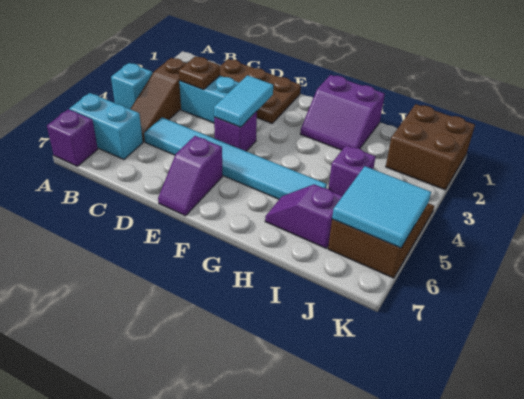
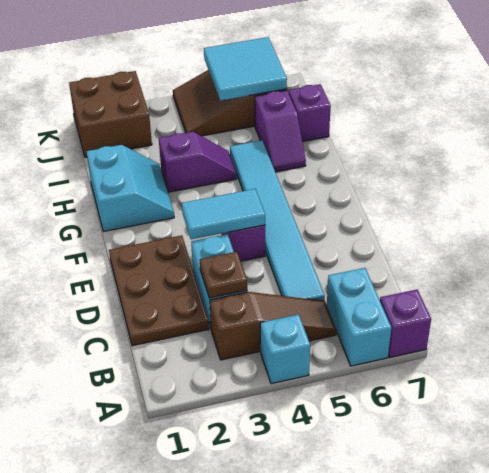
purple 1x2 slope [158,136,222,216] -> purple 1x2 slope moved to [159,132,237,192]
purple 2x2 slope [300,75,385,150] -> cyan 2x2 slope [86,145,174,232]
purple 1x1 brick [328,145,376,196] -> purple 1x1 brick moved to [289,84,331,142]

